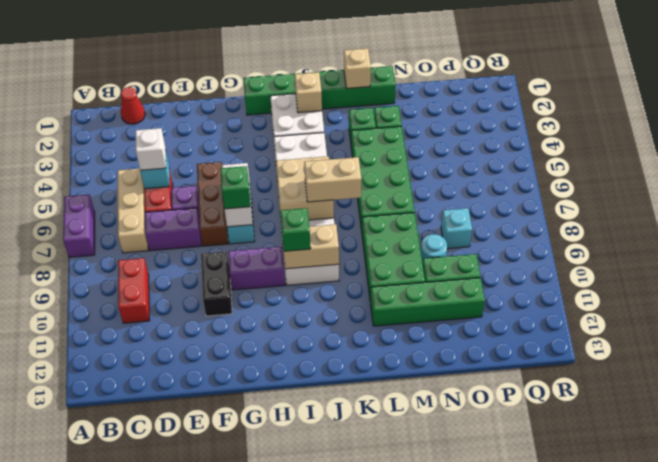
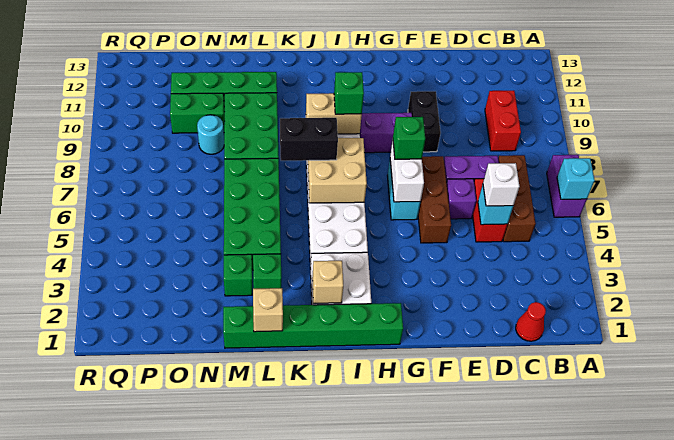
tan 1x3 brick [118,169,148,253] -> brown 1x3 brick [498,155,536,242]
tan 1x2 brick [304,157,361,202] -> black 1x2 brick [280,118,338,161]
cyan 1x1 brick [441,208,472,249] -> cyan 1x1 brick moved to [557,158,595,199]

